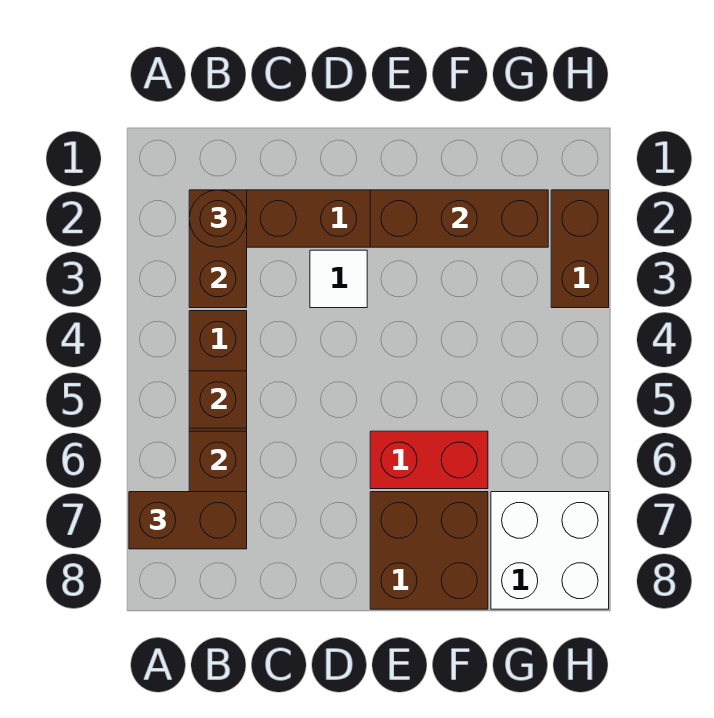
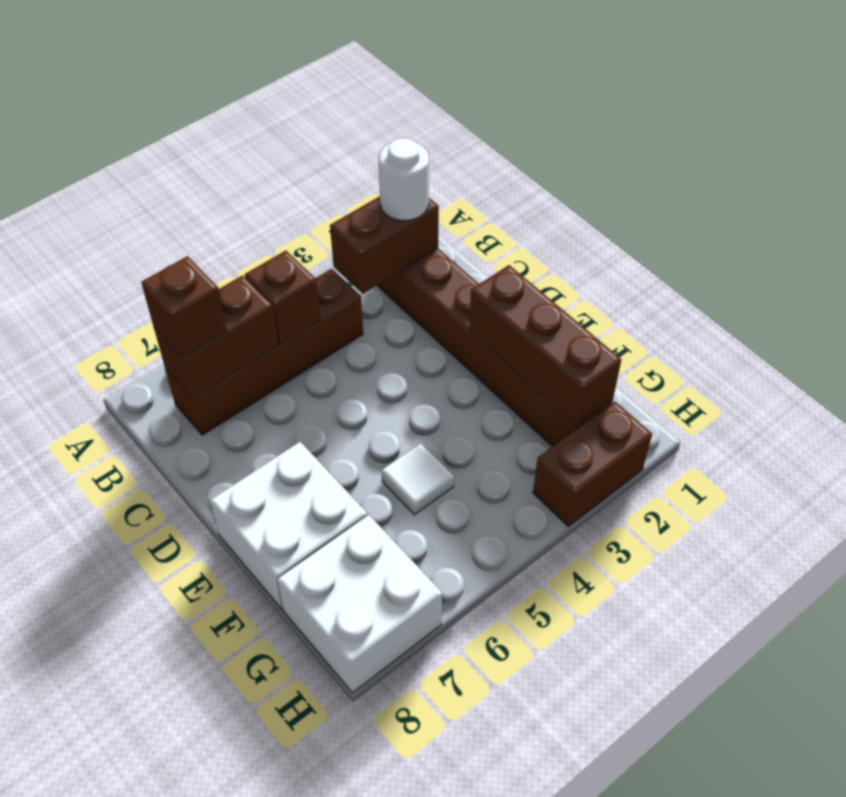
brown 1x2 brick [129,492,247,549] -> brown 1x1 brick [141,256,227,358]
brown 1x1 round brick [189,190,247,247] -> white 1x1 round brick [379,138,429,220]
white 1x1 tile [310,250,367,308] -> white 1x1 tile moved to [381,443,454,515]
red 1x2 brick [370,431,488,489] -> none
brown 2x2 brick [370,492,488,609] -> white 2x2 brick [210,442,367,609]

